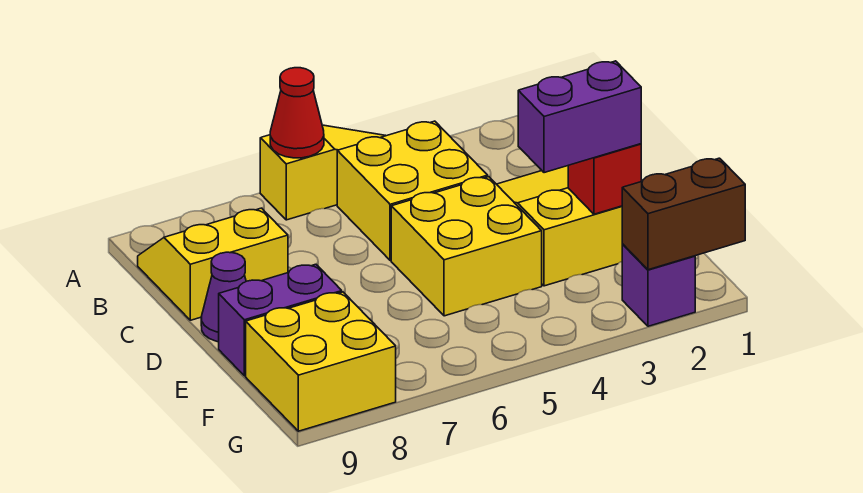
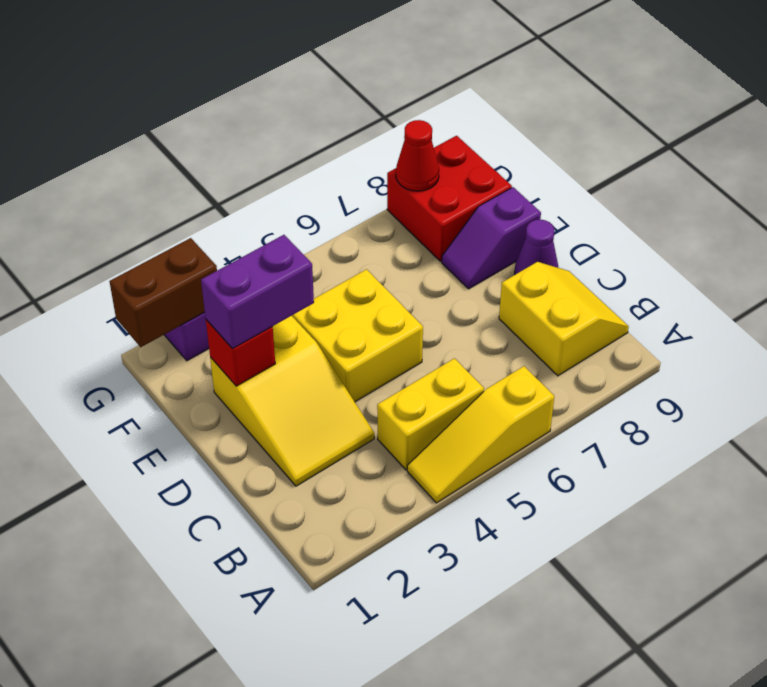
red 1x1 cone [270,68,324,158] -> red 1x1 cone moved to [396,120,439,191]
yellow 2x2 brick [337,121,488,260] -> yellow 1x2 brick [377,358,484,470]
yellow 2x2 slope [138,208,288,320] -> yellow 2x2 slope turned to [499,262,629,376]
purple 1x2 brick [219,264,342,376] -> purple 1x2 slope [442,187,541,289]
yellow 2x2 brick [246,292,396,431] -> red 2x2 brick [387,136,512,261]

